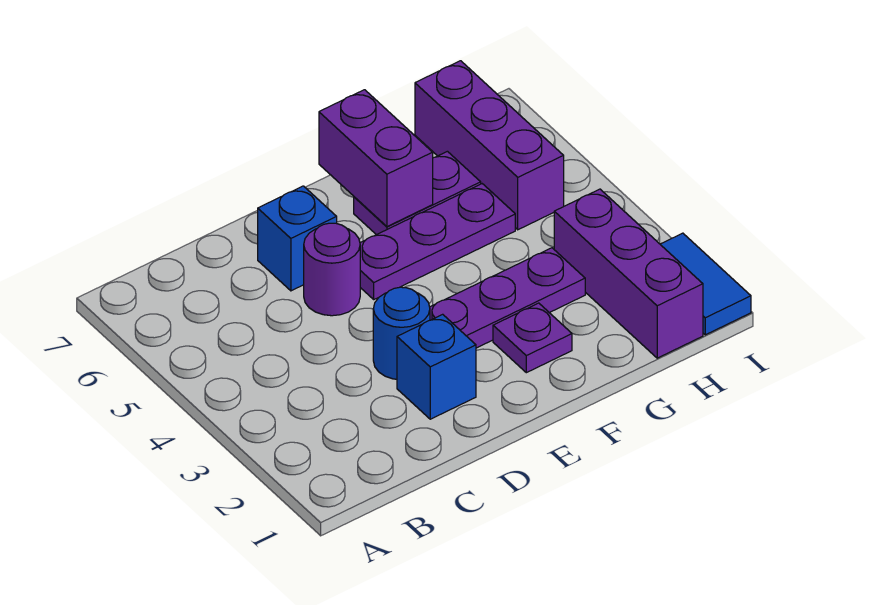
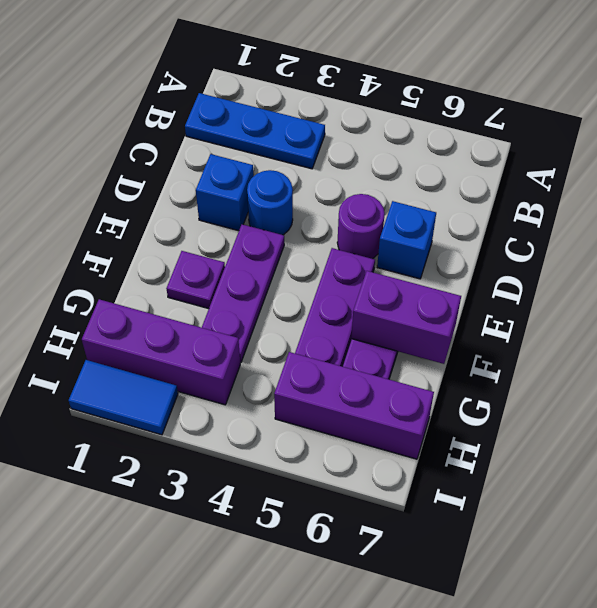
none -> blue 1x3 plate [185,93,325,169]

